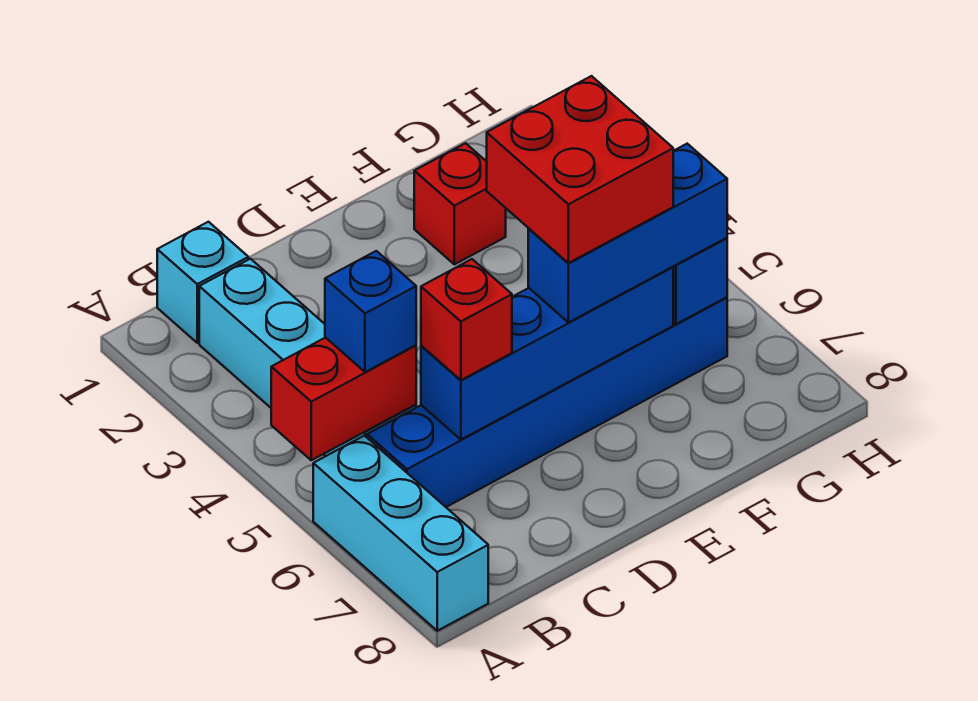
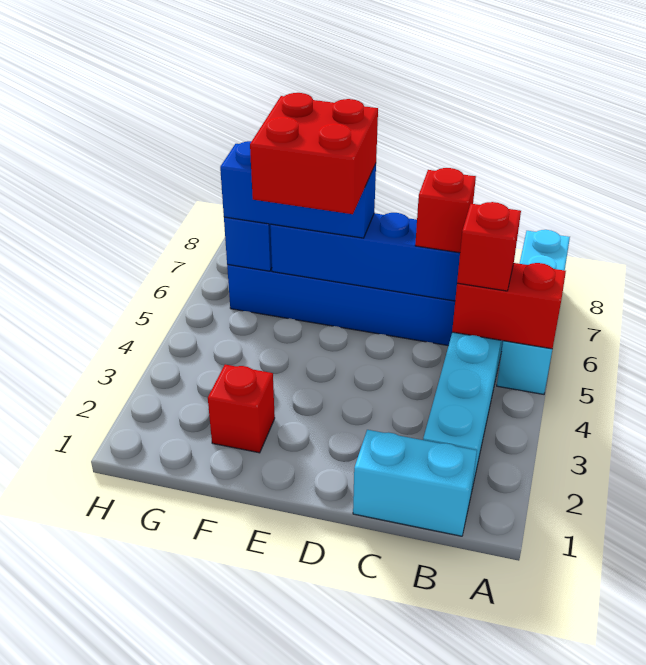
cyan 1x3 brick [313,436,488,631] -> cyan 1x4 brick [497,230,570,394]
cyan 1x1 brick [157,222,248,343] -> cyan 1x2 brick [353,430,477,536]
blue 1x1 brick [325,251,416,372] -> red 1x1 brick [457,202,521,291]

